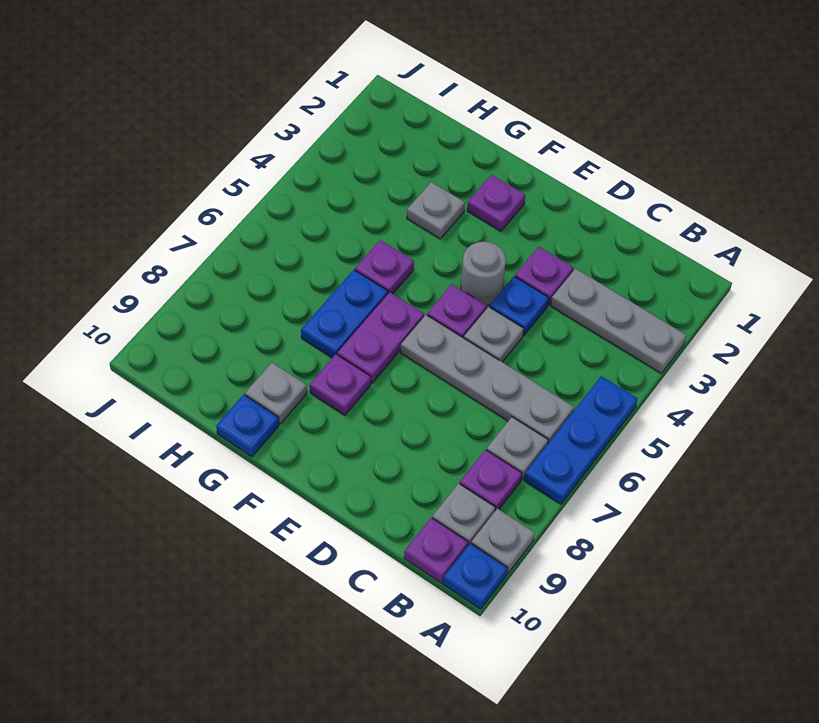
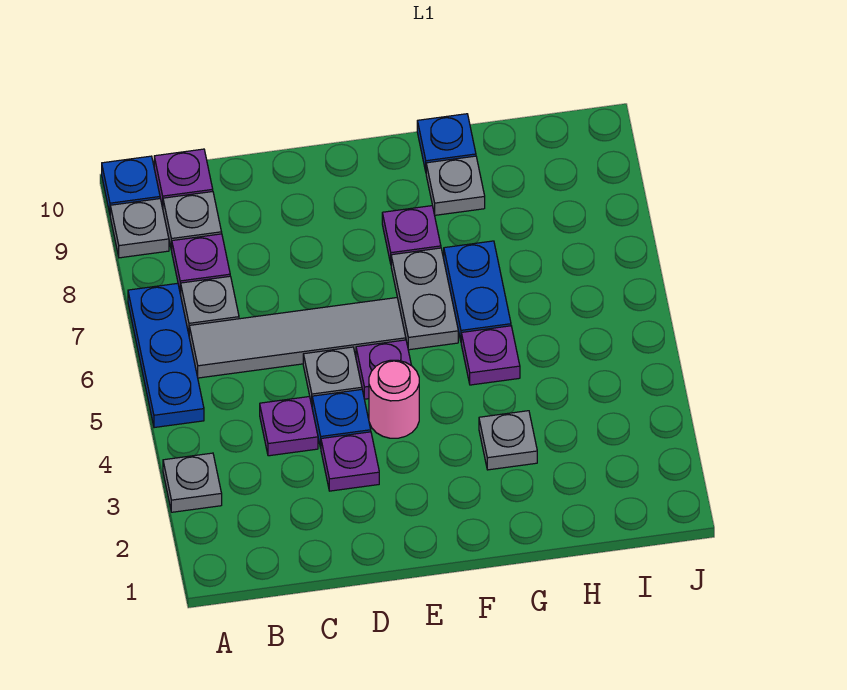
grey 1x3 plate [551,269,686,373] -> grey 1x1 plate [163,453,222,512]
grey 1x4 plate [401,315,574,443] -> grey 1x4 tile [189,298,406,378]
grey 1x1 round brick [461,242,506,305] -> pink 1x1 round brick [369,360,419,438]
purple 1x1 plate [467,175,525,231] -> purple 1x1 plate moved to [260,397,318,456]
purple 1x2 plate [337,292,424,383] -> grey 1x2 plate [391,248,458,350]

